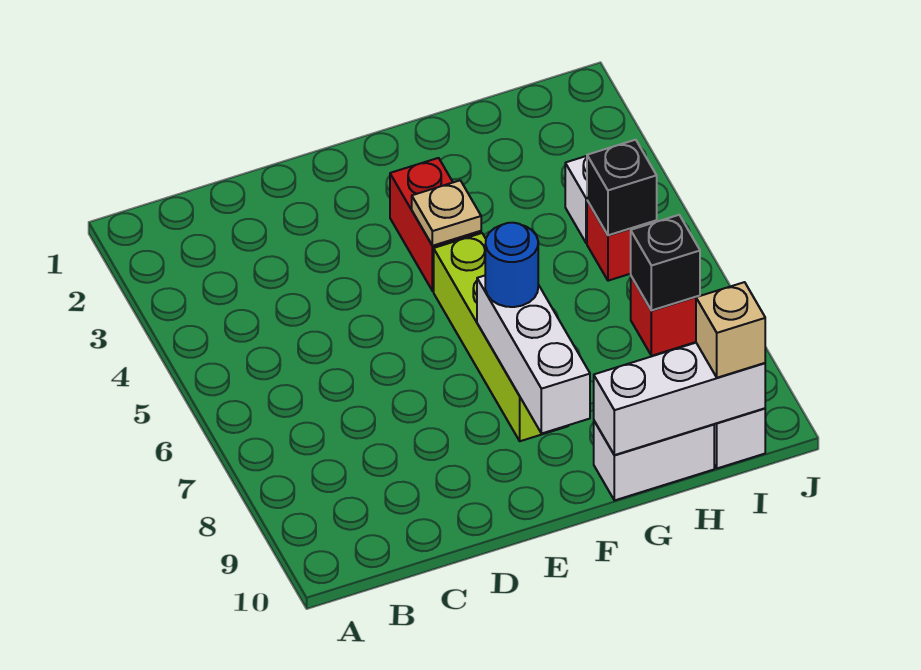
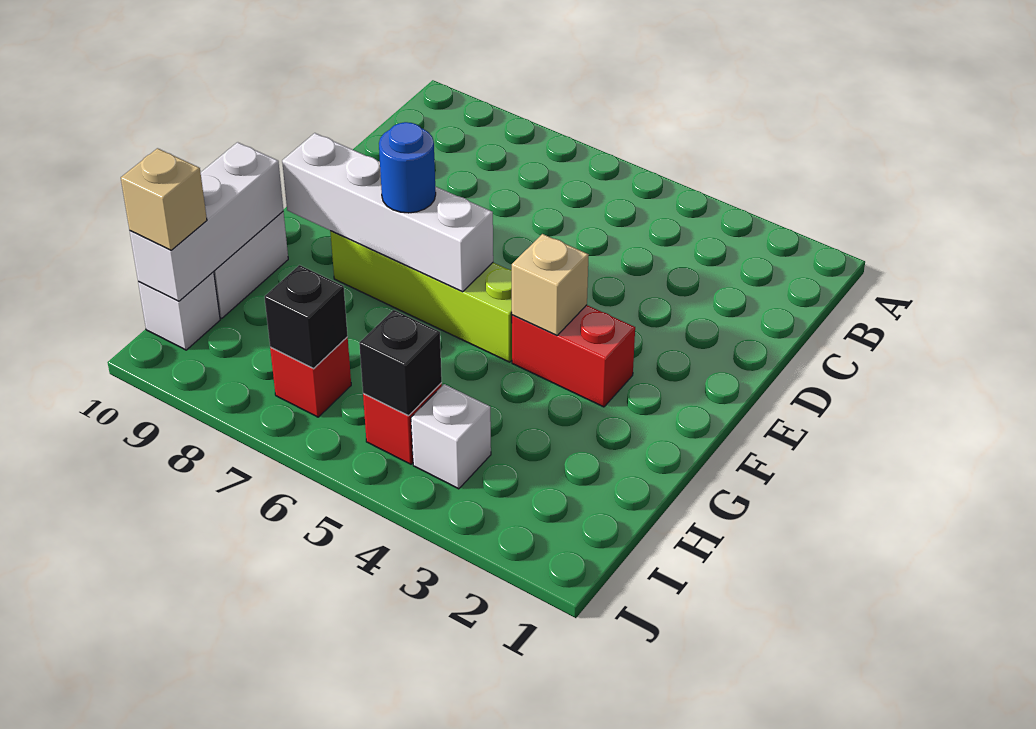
tan 1x1 plate [412,181,481,246] -> tan 1x1 brick [512,234,589,335]
white 1x3 brick [477,276,590,434] -> white 1x4 brick [282,133,493,292]

